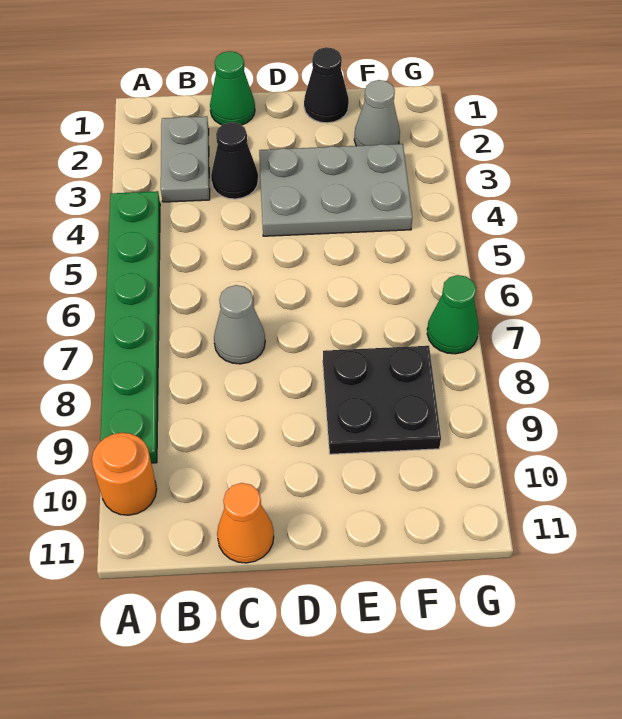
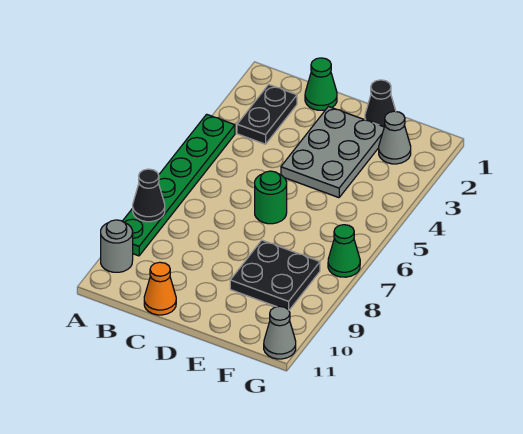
orange 1x1 round brick [92,433,157,515] -> grey 1x1 round brick [101,220,133,272]
grey 1x2 plate [161,116,210,202] -> black 1x2 plate [237,85,297,144]
black 1x1 cone [211,122,258,199] -> black 1x1 cone moved to [133,169,165,222]
grey 1x1 cone [214,285,265,364] -> grey 1x1 cone moved to [264,306,296,359]
grey 2x3 plate [259,144,412,236] -> grey 2x3 plate turned to [281,107,384,198]
none -> green 1x1 round brick [255,171,287,224]

